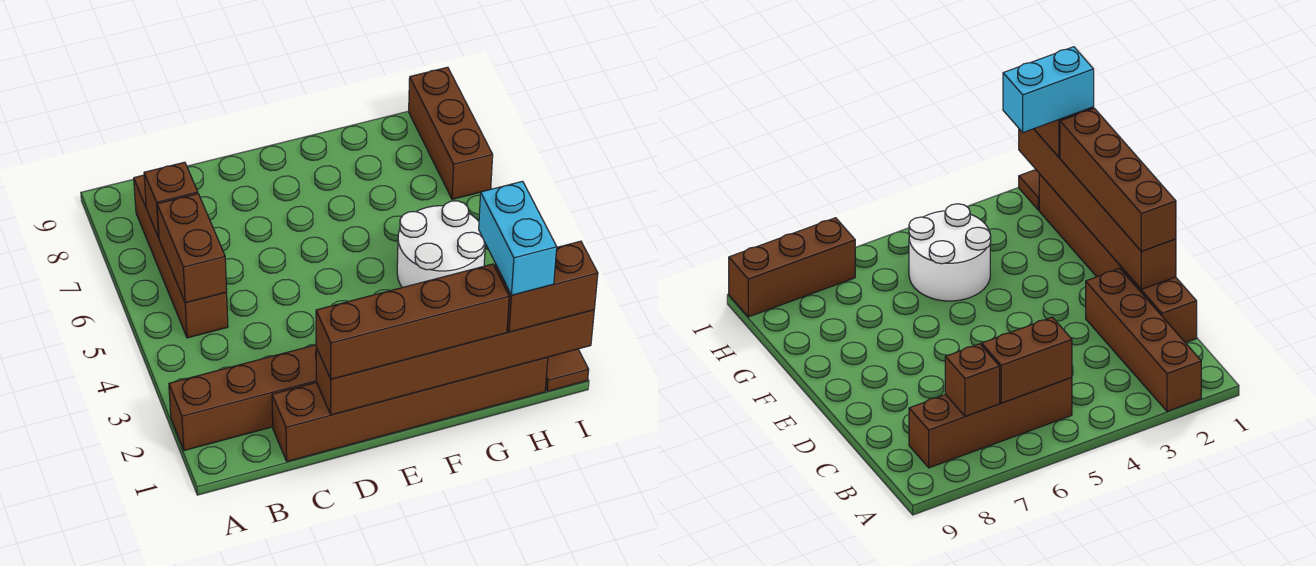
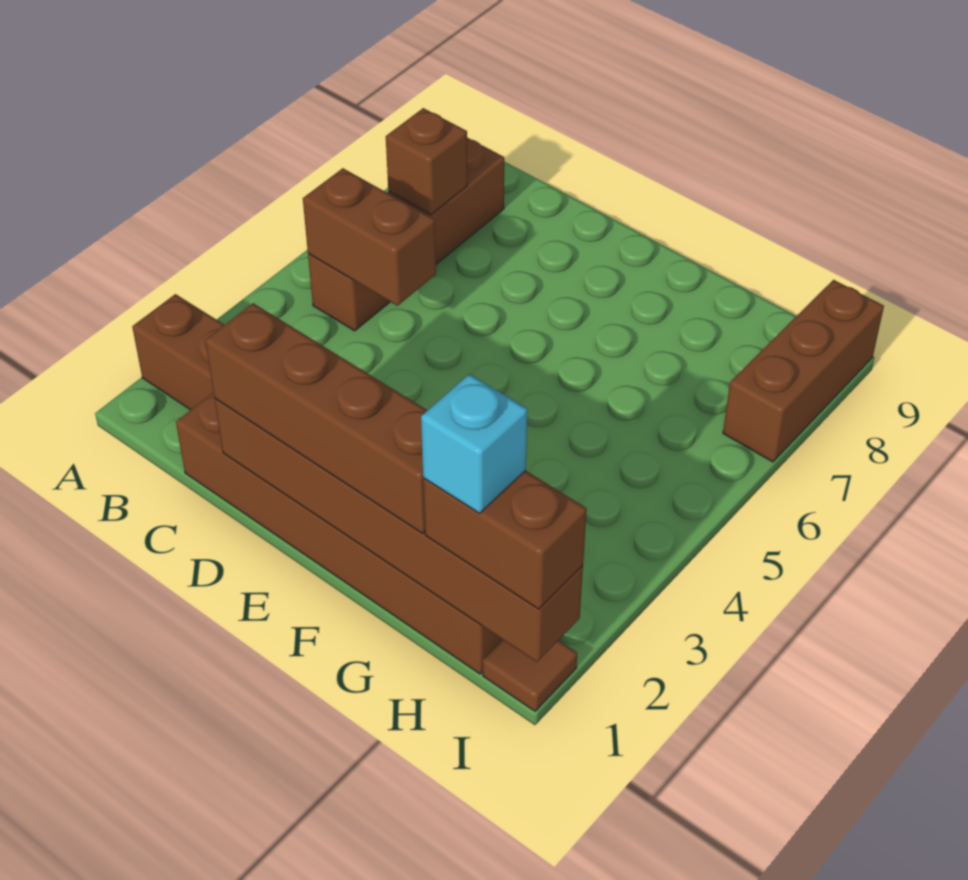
brown 1x2 brick [157,194,227,303] -> brown 1x2 brick turned to [303,168,436,306]
white 2x2 round brick [397,201,485,287] -> none
cyan 1x2 brick [479,181,557,295] -> cyan 1x1 brick [421,374,527,513]

